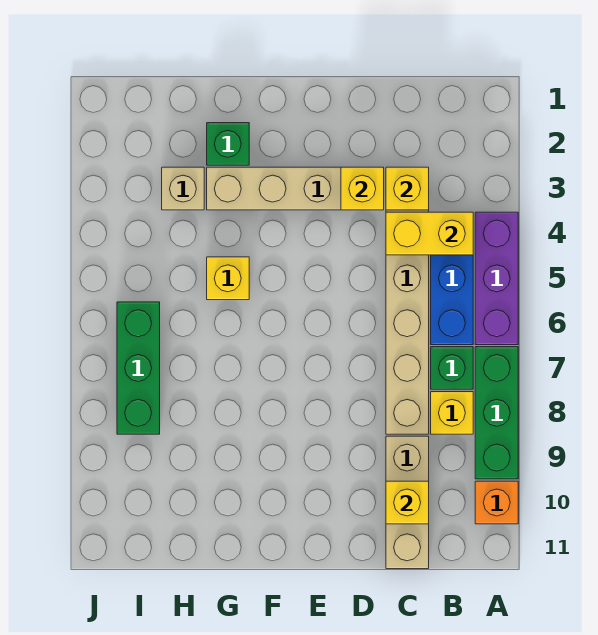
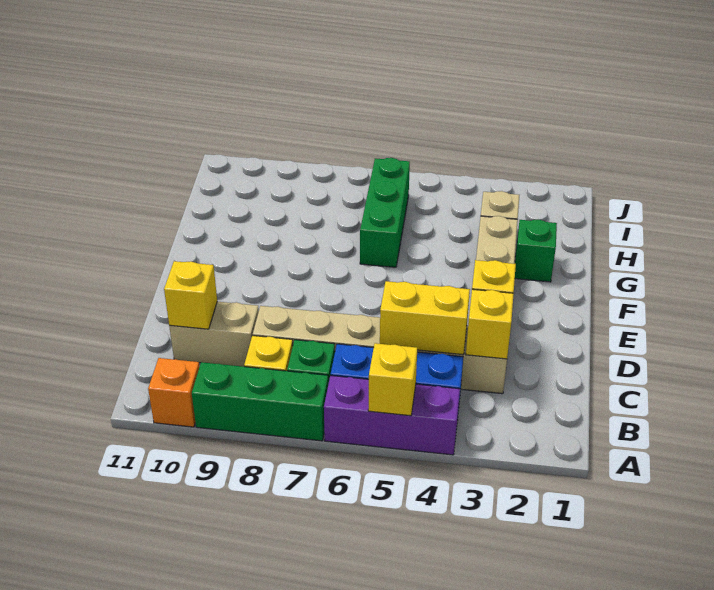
yellow 1x2 brick [386,212,473,255] -> yellow 1x2 brick turned to [380,281,470,355]
tan 1x3 brick [386,436,429,569] -> tan 1x2 brick [169,302,259,367]
yellow 1x1 brick [207,257,249,300] -> yellow 1x1 brick moved to [368,343,417,416]
green 1x3 brick [117,302,160,434] -> green 1x3 brick turned to [360,158,410,267]

